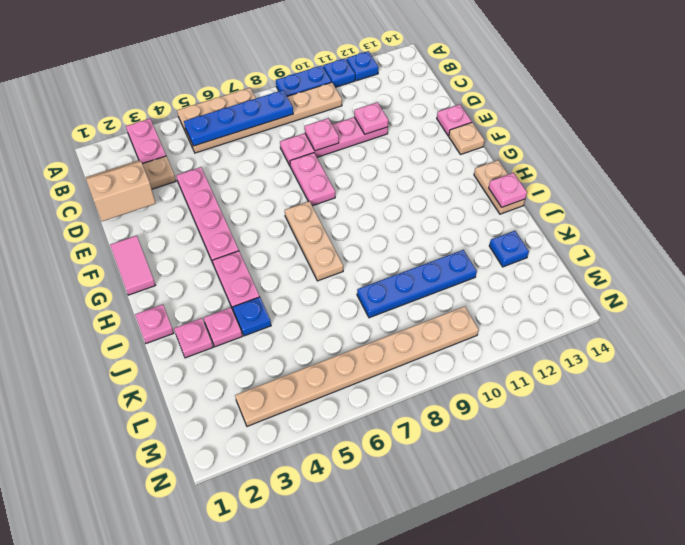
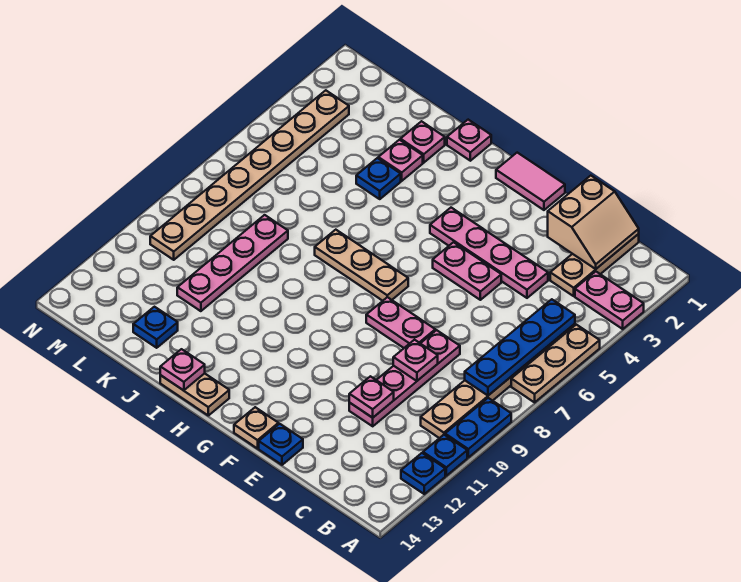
pink 1x1 plate [437,104,472,136] -> blue 1x1 plate [259,424,303,465]
pink 1x2 plate [213,251,260,310] -> pink 1x2 plate moved to [433,242,501,300]
blue 1x4 plate [357,250,477,318] -> pink 1x4 plate [177,215,288,311]

